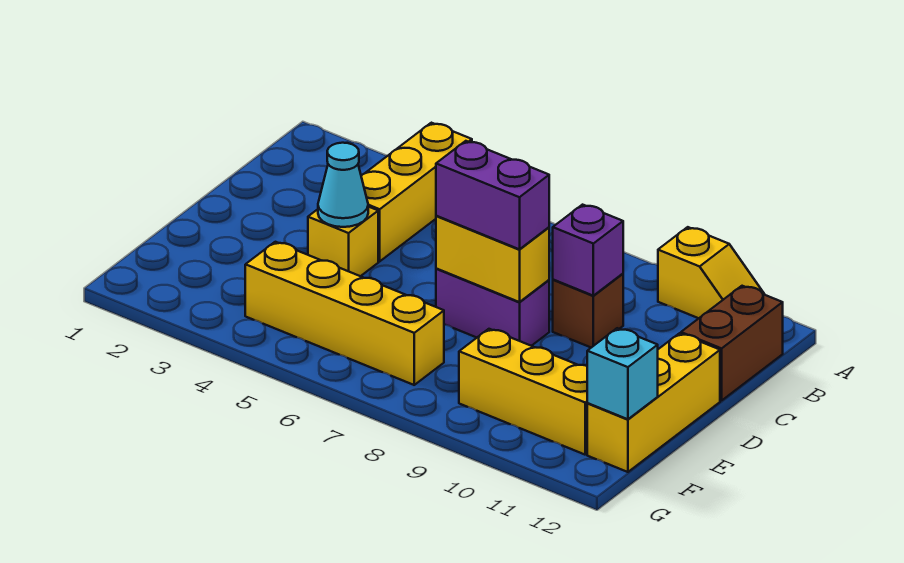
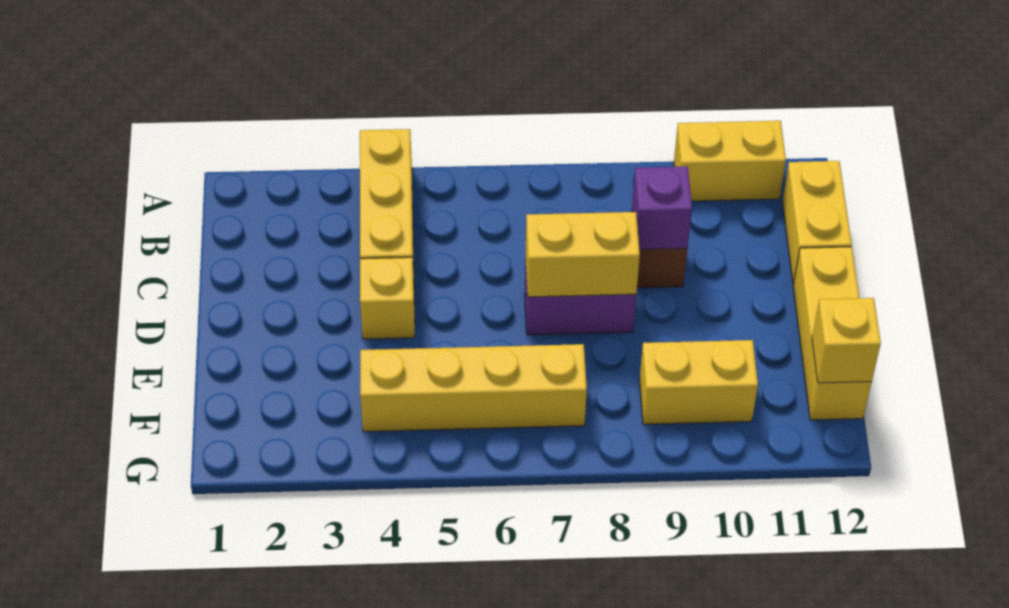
yellow 1x2 slope [658,227,765,318] -> yellow 1x2 brick [674,121,786,201]
brown 1x2 brick [681,286,783,401] -> yellow 1x2 brick [782,161,852,284]
cyan 1x1 cone [318,143,368,227] -> none
purple 1x2 brick [436,141,549,249] -> none
yellow 1x3 brick [459,329,588,455] -> yellow 1x2 brick [639,340,758,424]
cyan 1x1 brick [587,328,658,419] -> yellow 1x1 brick [812,298,881,383]

